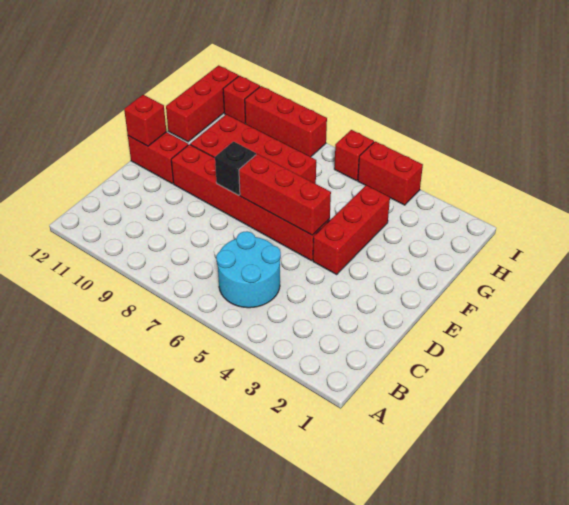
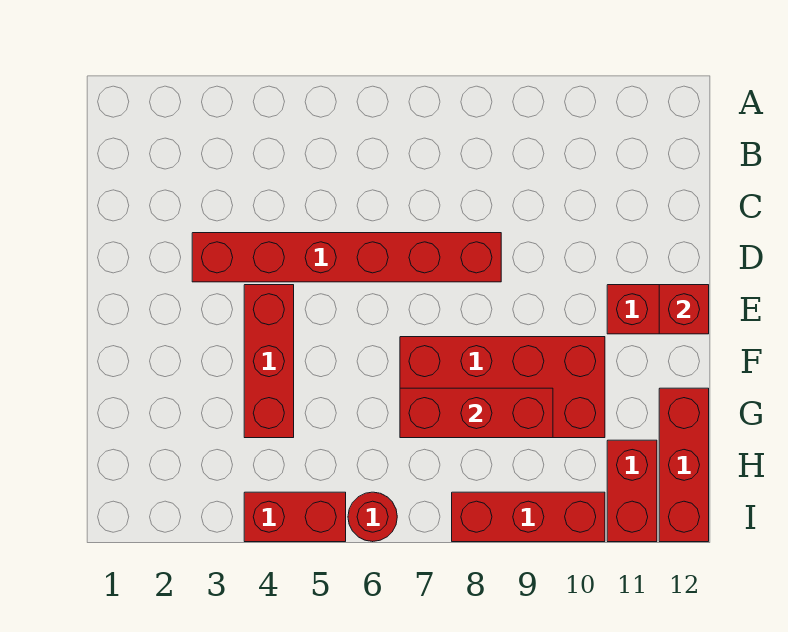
cyan 2x2 round brick [216,231,281,308] -> none
red 1x6 brick [171,144,330,261] -> red 1x6 brick moved to [192,233,501,282]
red 1x3 brick [239,154,331,235] -> red 1x3 brick moved to [400,388,553,438]
black 1x1 brick [215,142,256,195] -> none
red 1x1 brick [334,130,374,181] -> red 1x1 round brick [348,492,397,542]
red 1x1 brick [223,76,260,124] -> red 1x2 brick [607,440,657,542]

